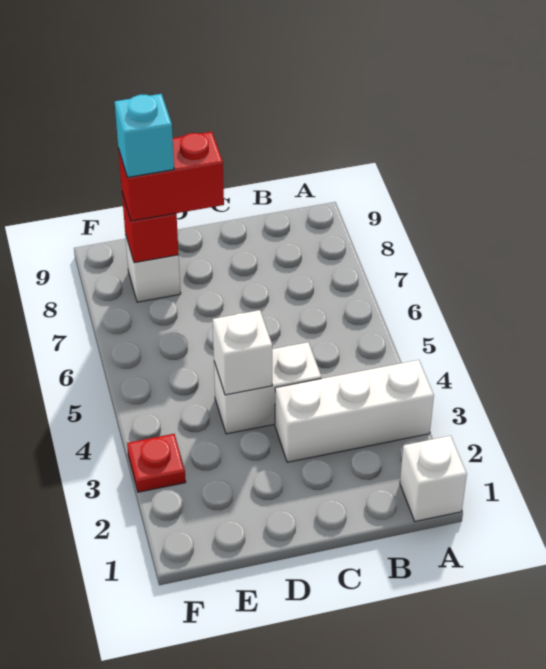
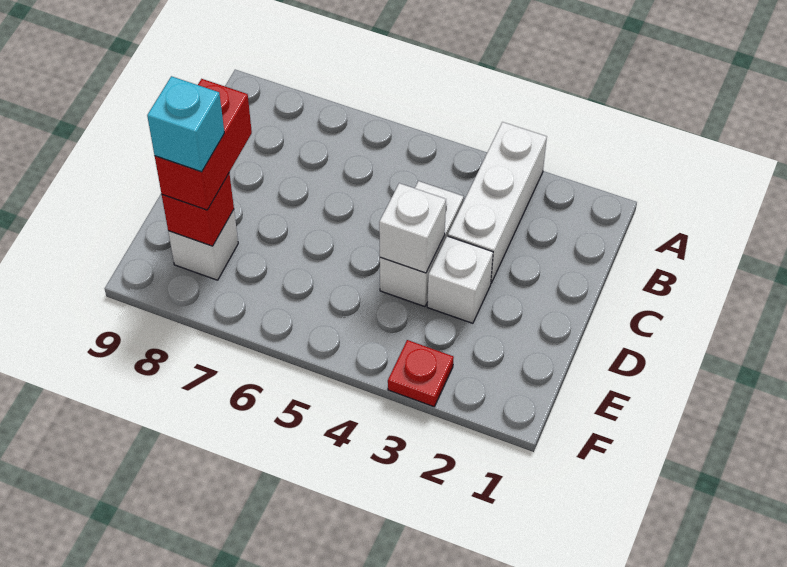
white 1x1 brick [400,436,467,521] -> white 1x1 brick moved to [427,236,493,323]

